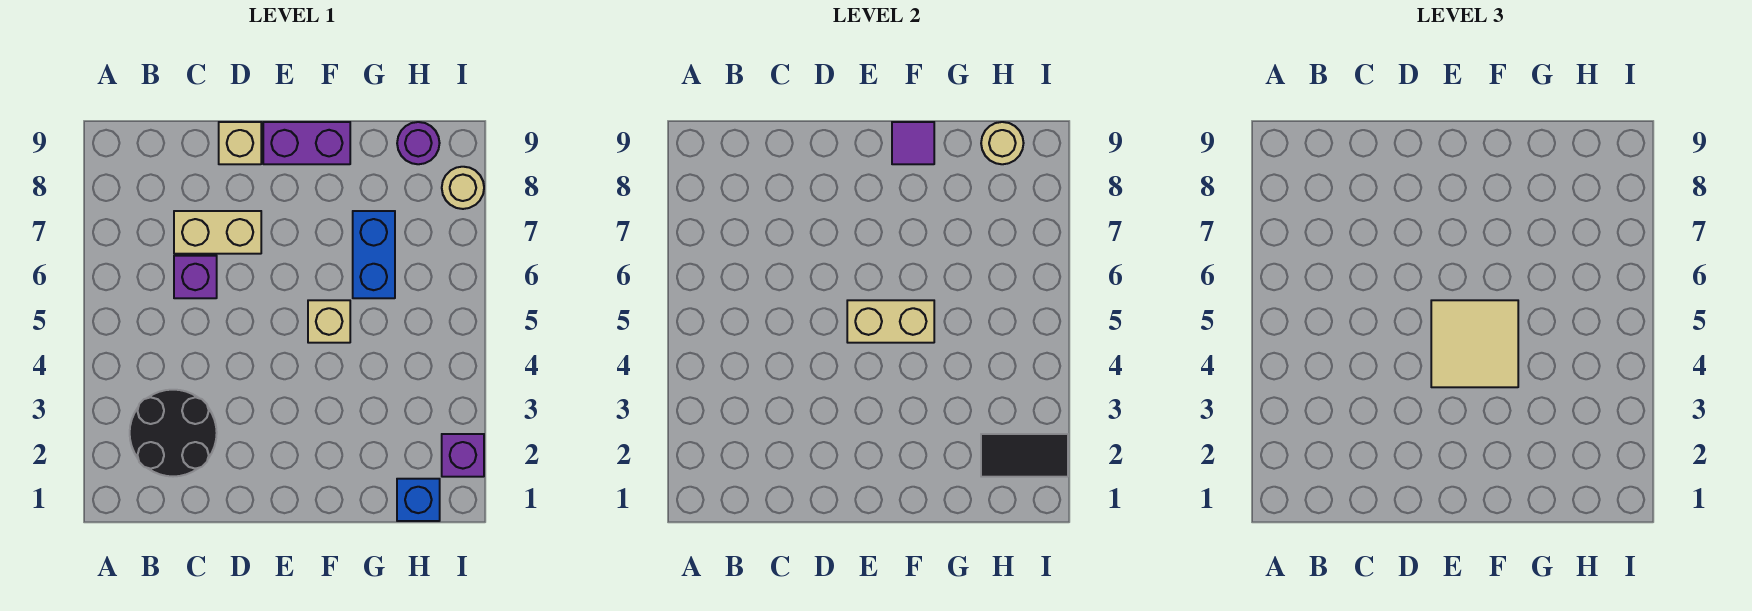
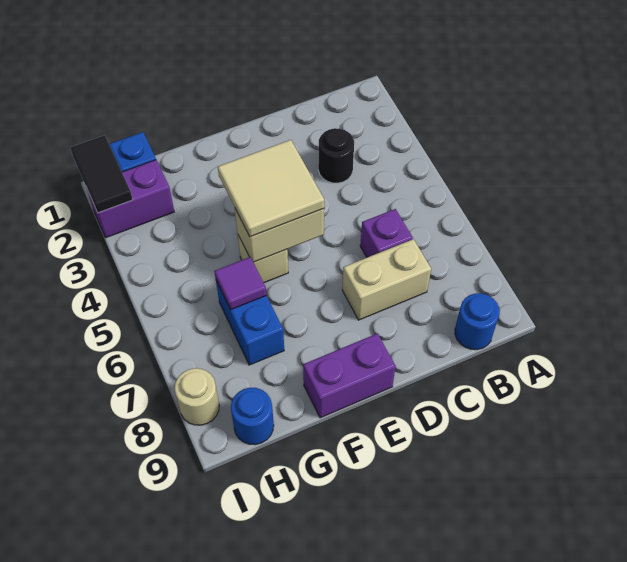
black 2x2 round brick [130,390,217,477] -> black 1x1 round brick [318,128,354,183]
none -> blue 1x1 round brick [455,293,500,350]
tan 1x1 brick [219,122,261,164] -> none
purple 1x1 tile [892,122,934,164] -> purple 1x1 tile moved to [214,257,267,310]
black 1x2 tile [981,434,1068,477] -> black 1x2 tile turned to [71,135,133,213]
purple 1x1 round brick [397,122,440,164] -> blue 1x1 round brick [231,388,274,445]
tan 1x1 round brick [981,122,1024,164] -> none
purple 1x1 brick [442,434,484,477] -> purple 1x2 brick [87,160,174,238]

